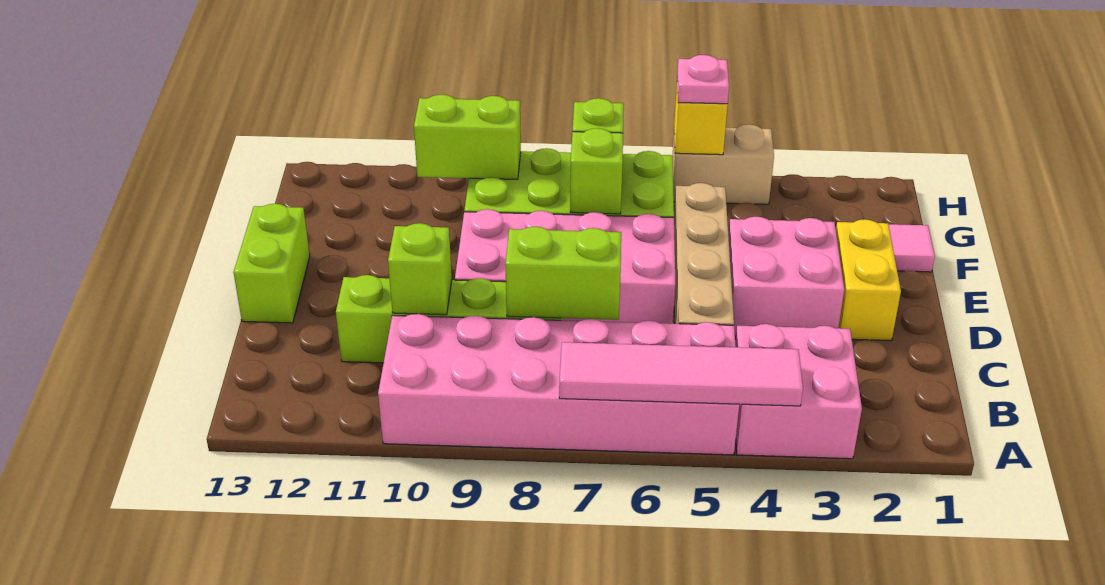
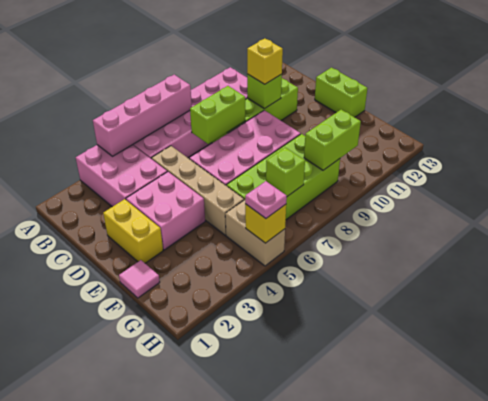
pink 2x2 brick [735,324,862,459] -> pink 2x3 brick [76,145,167,207]
pink 1x4 tile [559,342,803,406] -> pink 1x4 brick [93,75,192,156]
none -> yellow 1x1 brick [247,39,283,84]
lime 1x1 brick [570,128,623,214] -> none
tan 1x2 brick [673,124,774,204] -> tan 1x2 brick turned to [225,200,285,266]

